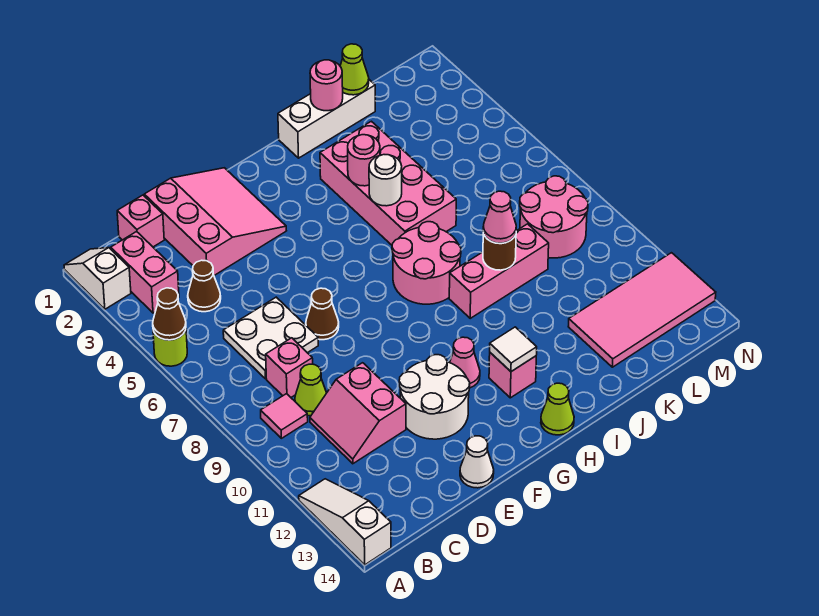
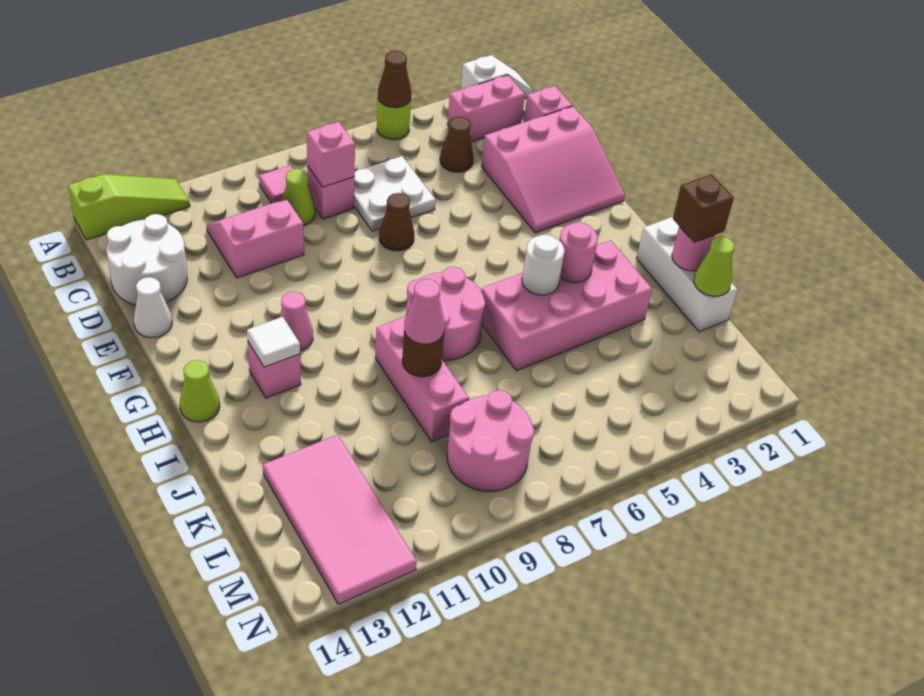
white 1x3 slope [299,479,391,565] -> lime 1x3 slope [68,174,190,240]
none -> pink 1x1 brick [307,122,355,187]
white 2x2 round brick [399,355,470,439] -> white 2x2 round brick moved to [106,214,187,305]
none -> brown 1x1 brick [673,174,734,243]

